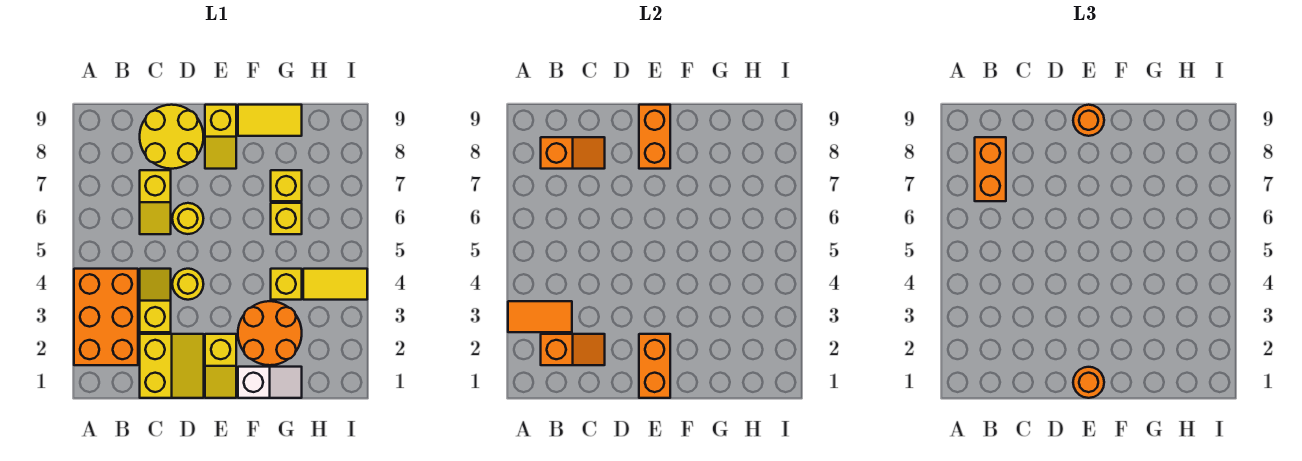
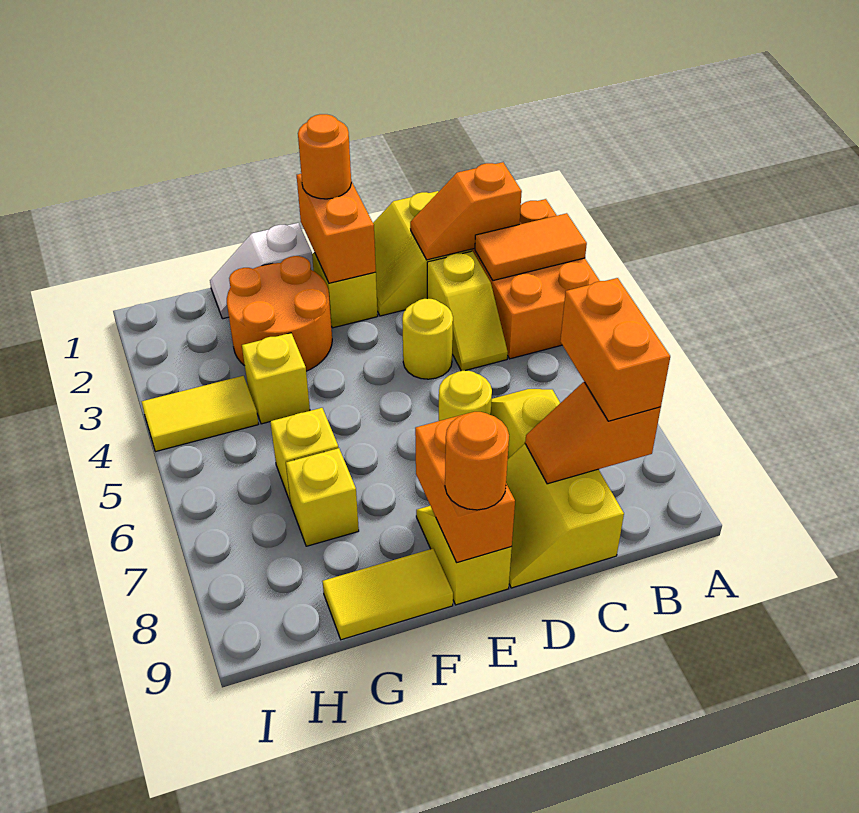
yellow 2x2 round brick [140,105,204,169] -> yellow 2x2 slope [506,444,624,588]

